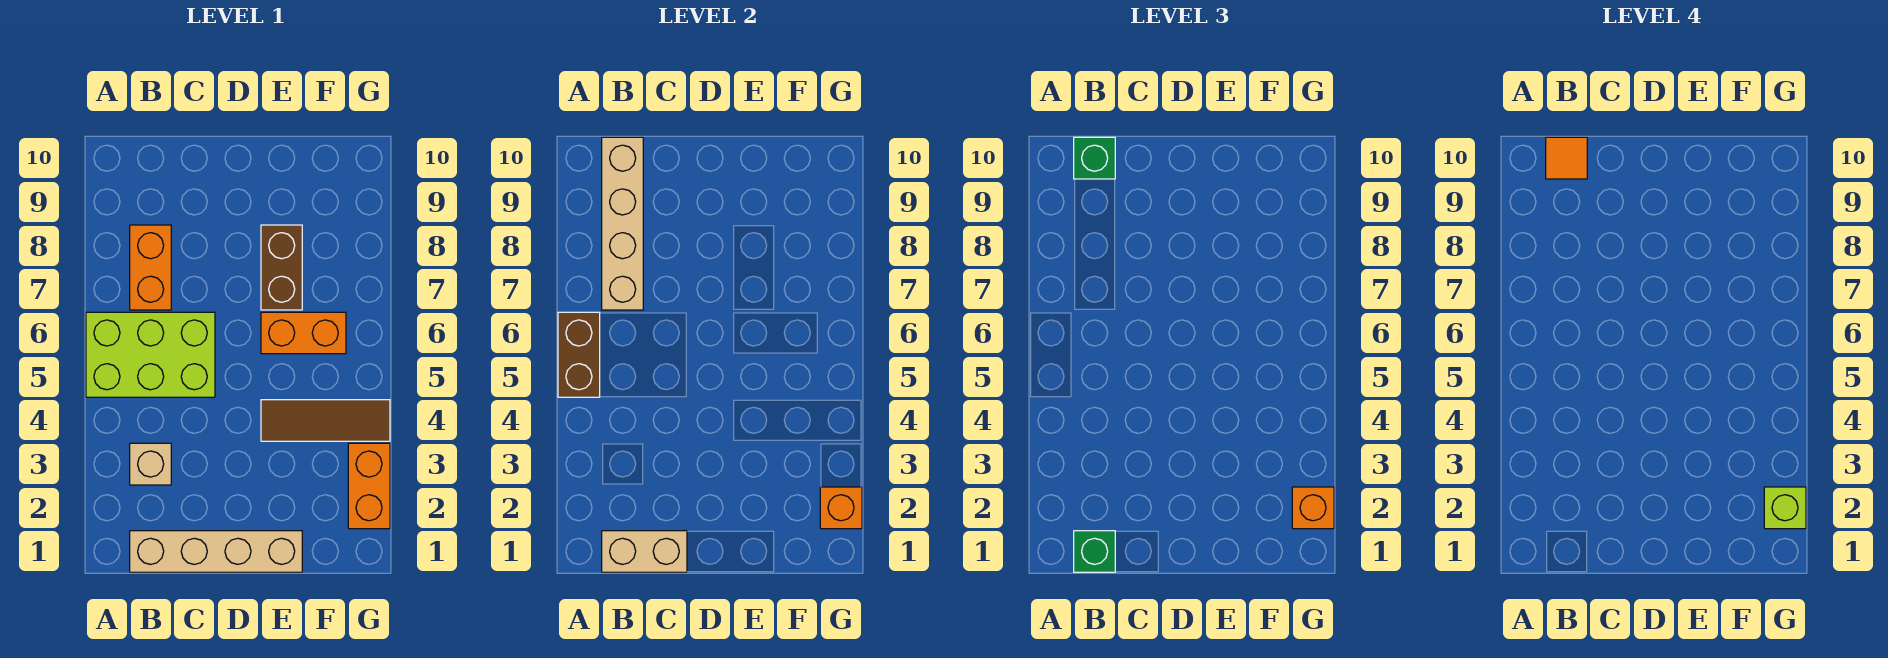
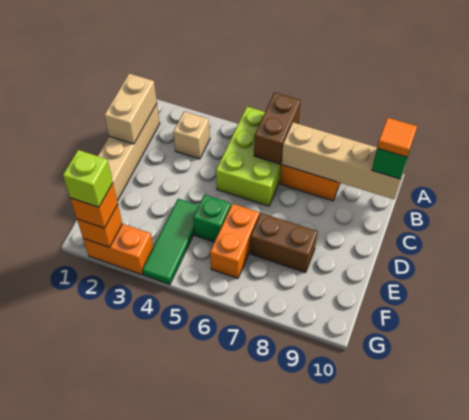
brown 1x2 brick [558,312,600,397] -> brown 1x2 brick turned to [254,92,301,164]
green 1x1 brick [1074,531,1115,572] -> green 1x1 brick moved to [193,195,231,242]
brown 1x3 tile [261,400,390,441] -> green 1x3 tile [142,199,199,284]

